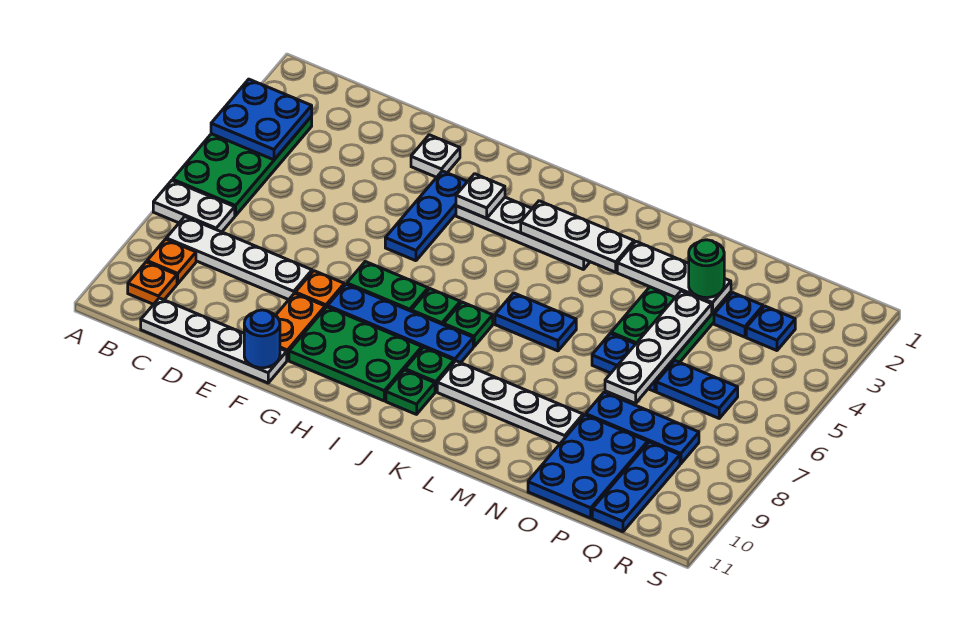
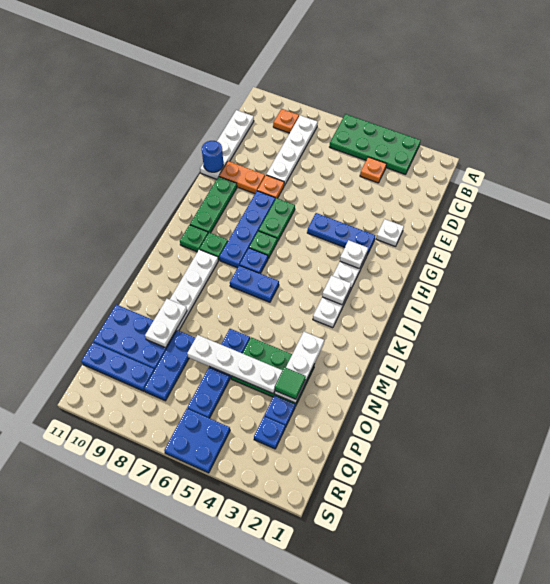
blue 2x2 plate [211,79,312,160] -> blue 2x2 plate moved to [164,409,230,473]
white 1x2 plate [153,181,235,232] -> white 1x2 plate moved to [145,299,187,348]
orange 1x1 plate [128,262,177,304] -> orange 1x1 plate moved to [360,157,386,183]
green 2x3 plate [289,307,422,401] -> green 1x3 plate [190,176,237,233]
white 1x3 plate [521,201,634,272] -> white 1x1 plate [322,275,351,305]
green 1x1 plate [444,302,493,346] -> blue 1x1 plate [240,248,268,274]
blue 1x2 plate [495,293,576,351] -> blue 1x2 plate turned to [230,265,279,302]
green 1x1 round brick [689,240,724,298] -> green 1x1 tile [275,367,306,399]

